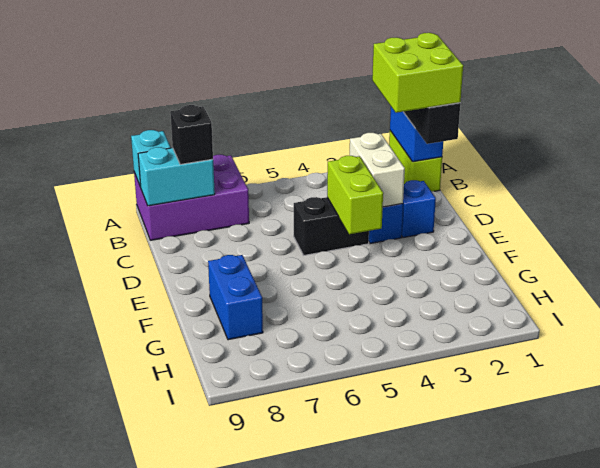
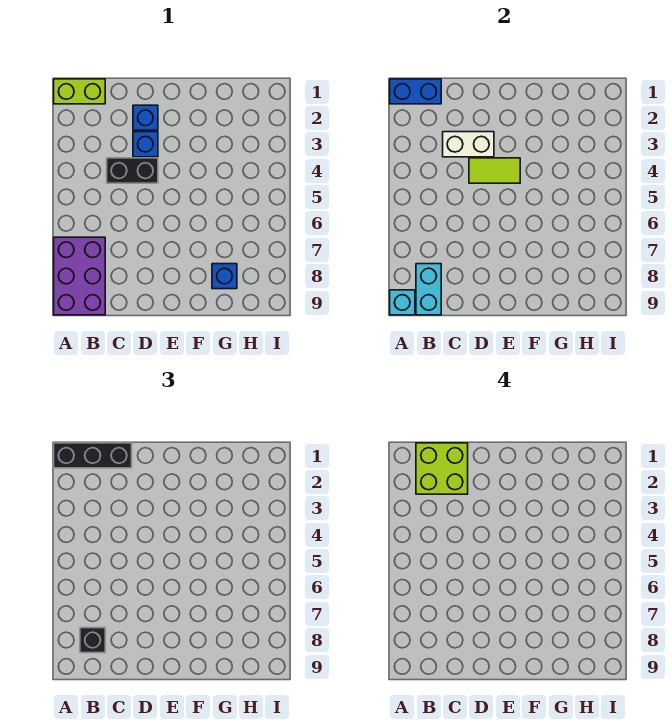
black 1x2 brick [294,197,369,255] -> black 1x2 brick turned to [107,158,158,183]
lime 1x2 brick [327,156,383,234] -> lime 1x2 tile [469,158,520,183]
blue 1x2 brick [208,255,263,340] -> blue 1x1 brick [212,264,237,289]

